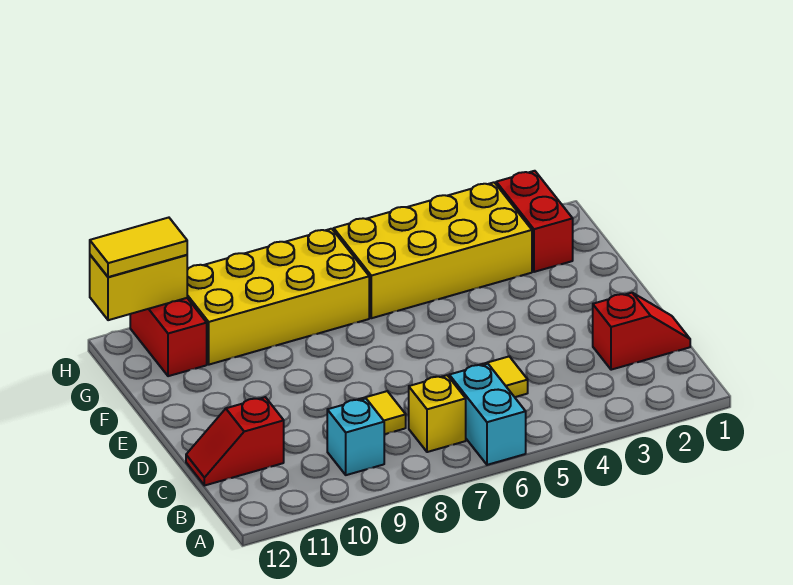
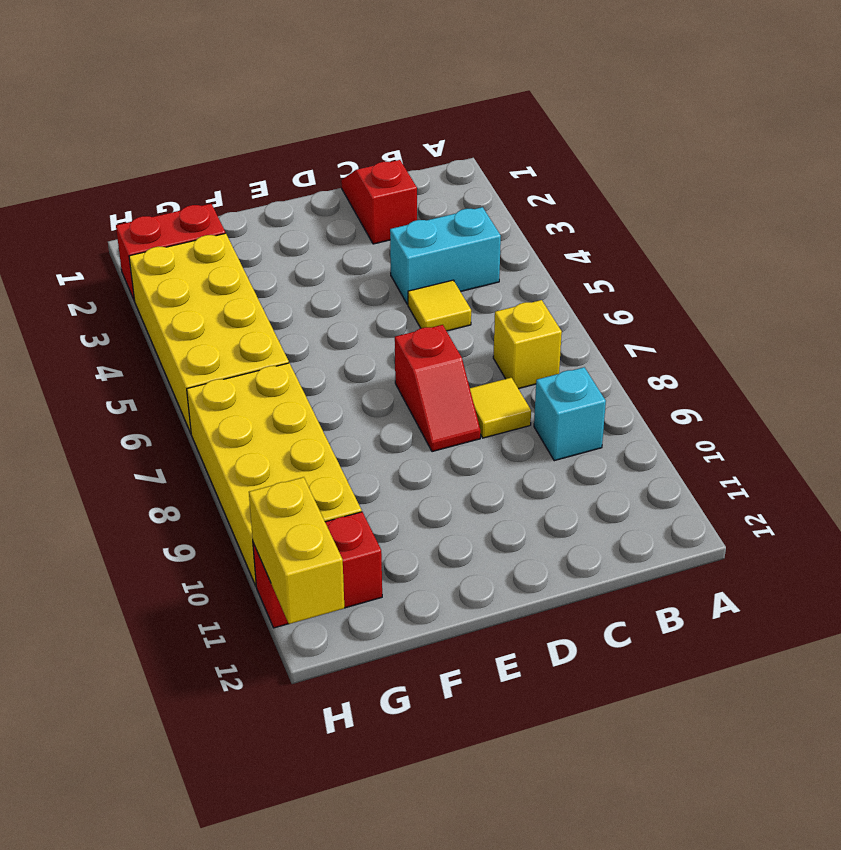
cyan 1x2 brick [449,364,526,465] -> cyan 1x2 brick moved to [390,207,501,305]
red 1x2 slope [186,397,284,486] -> red 1x2 slope moved to [395,325,481,452]
yellow 1x2 tile [90,218,187,277] -> none

